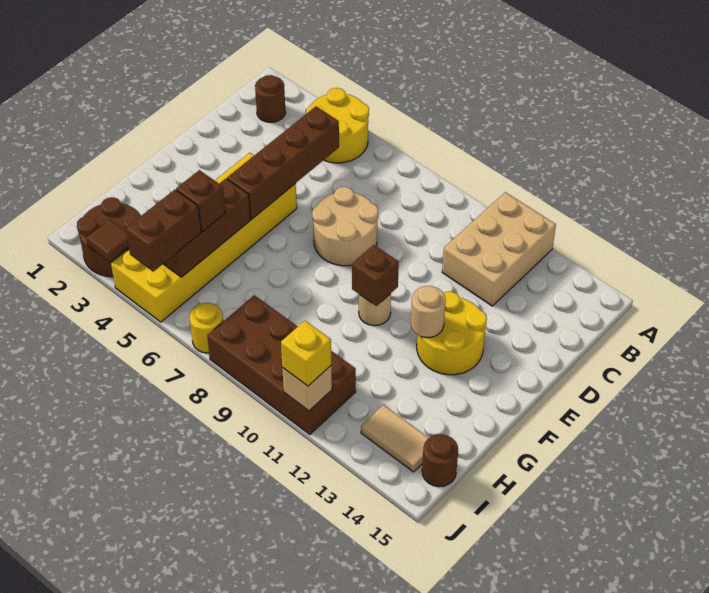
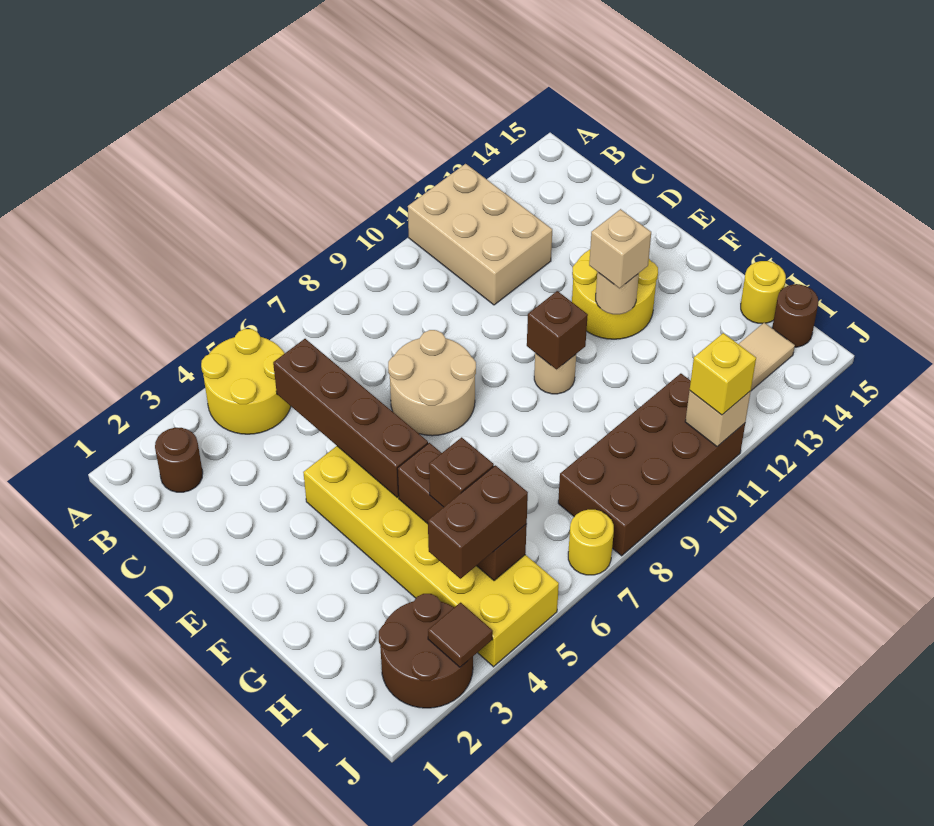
none -> tan 1x1 brick [589,209,651,288]
none -> yellow 1x1 round brick [741,261,786,324]
brown 1x2 brick [126,190,201,272] -> brown 1x2 brick turned to [428,465,528,579]

